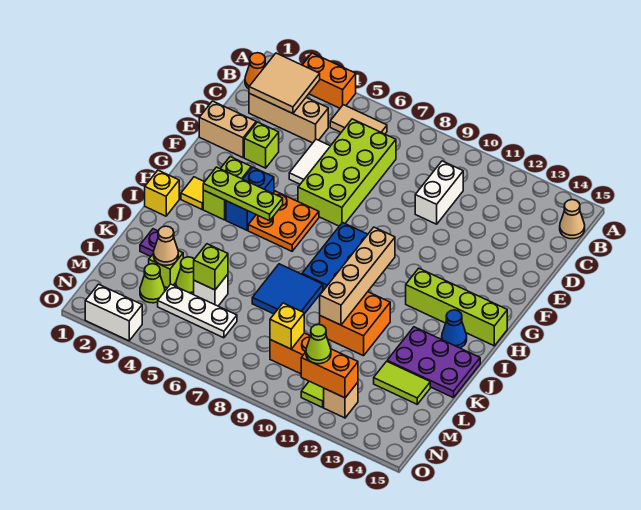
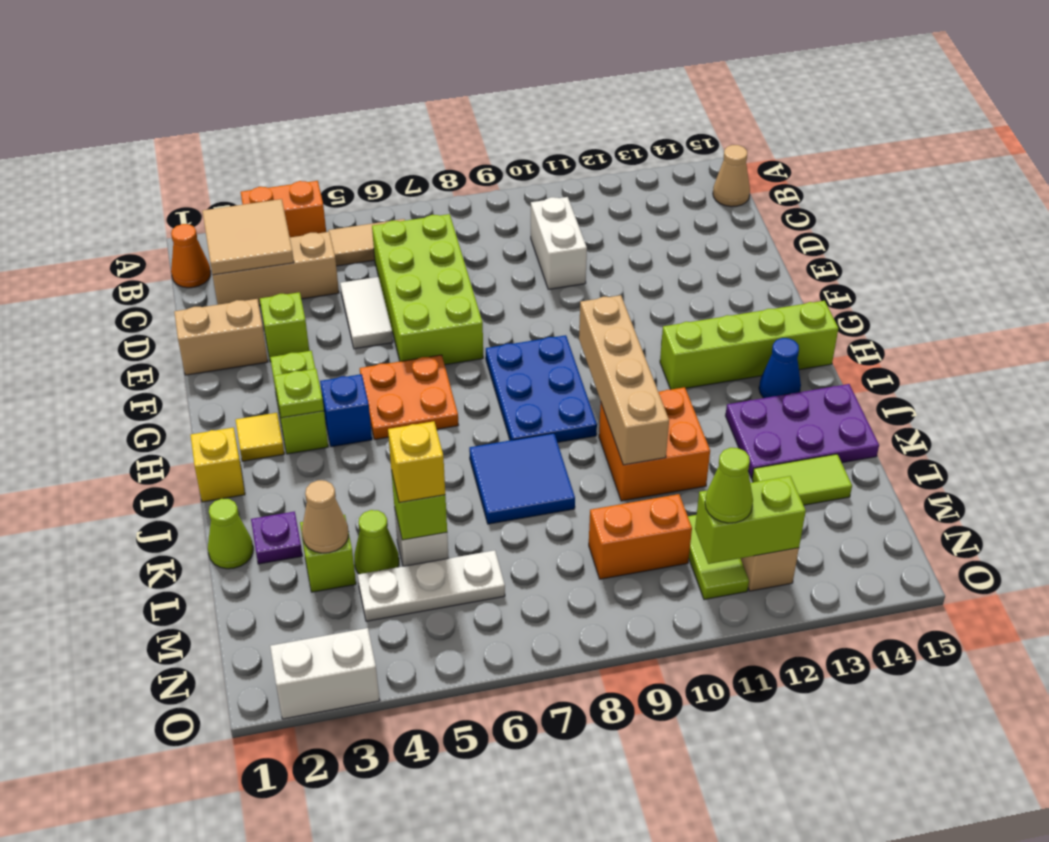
blue 1x2 brick [226,167,274,230] -> blue 1x1 brick [320,374,372,447]
lime 1x3 plate [203,167,283,221] -> lime 1x1 plate [274,369,324,418]
lime 1x1 cone [140,264,165,303] -> lime 1x1 cone moved to [208,499,253,569]
yellow 1x1 brick [270,303,304,349] -> yellow 1x1 brick moved to [388,421,445,503]
orange 1x2 brick [301,349,358,398] -> lime 1x2 brick [695,476,806,564]

